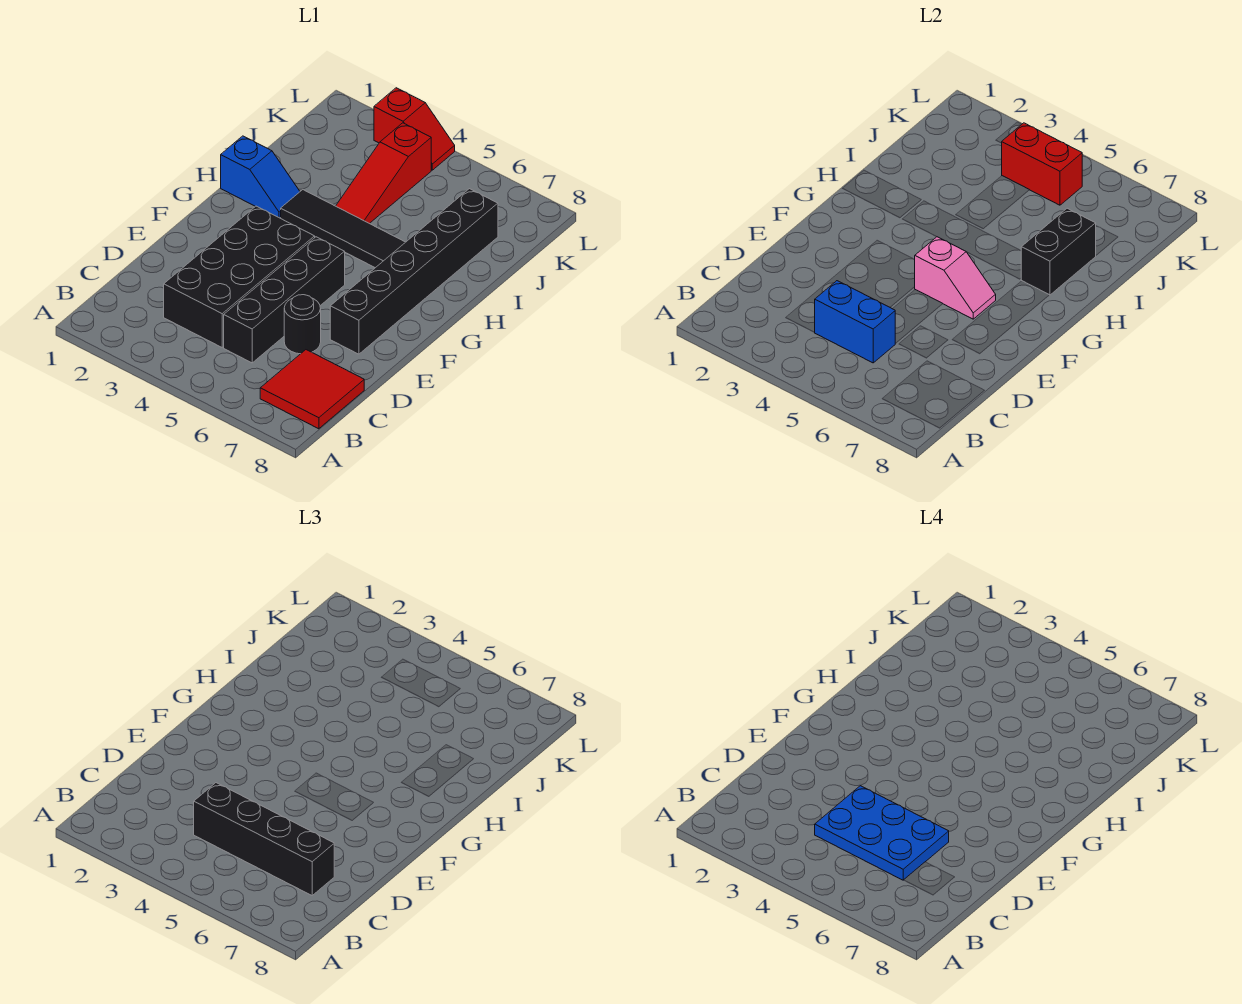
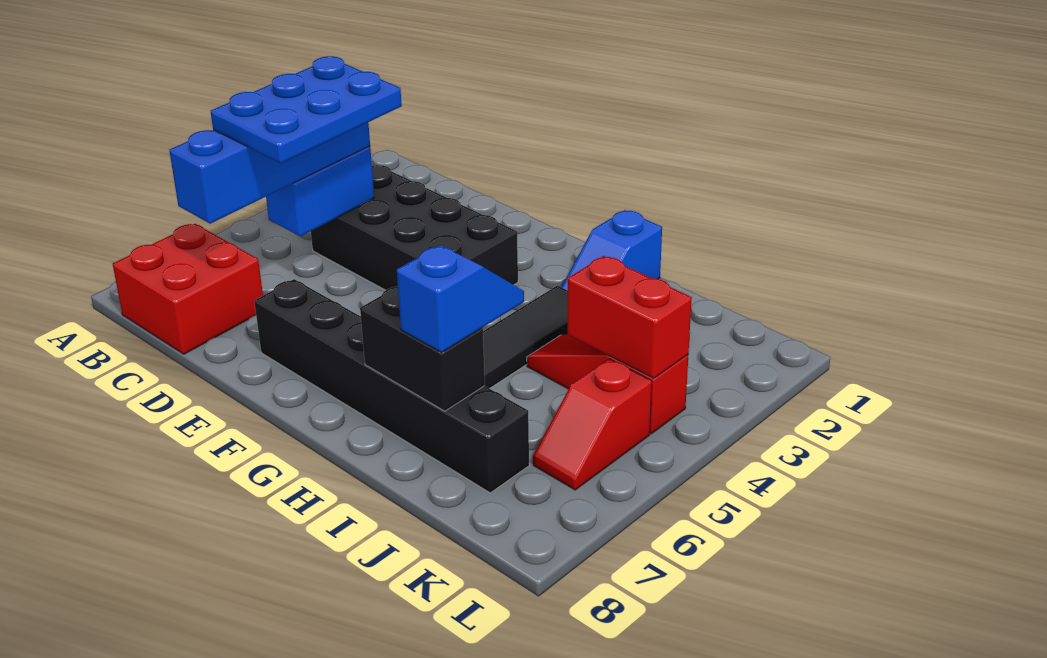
red 2x2 tile [260,350,364,429] -> red 2x2 brick [113,224,263,354]
black 1x4 brick [194,783,334,895] -> blue 1x4 brick [169,123,370,224]
black 1x4 brick [224,237,345,363] -> none
black 1x1 round brick [284,295,321,354] -> none
pink 1x2 slope [914,237,996,319] -> none
none -> blue 1x2 slope [397,245,524,352]
red 1x2 brick [1002,123,1082,205] -> red 1x2 brick turned to [568,256,692,378]
red 1x2 slope [374,88,455,170] -> red 1x2 slope moved to [533,359,652,490]

